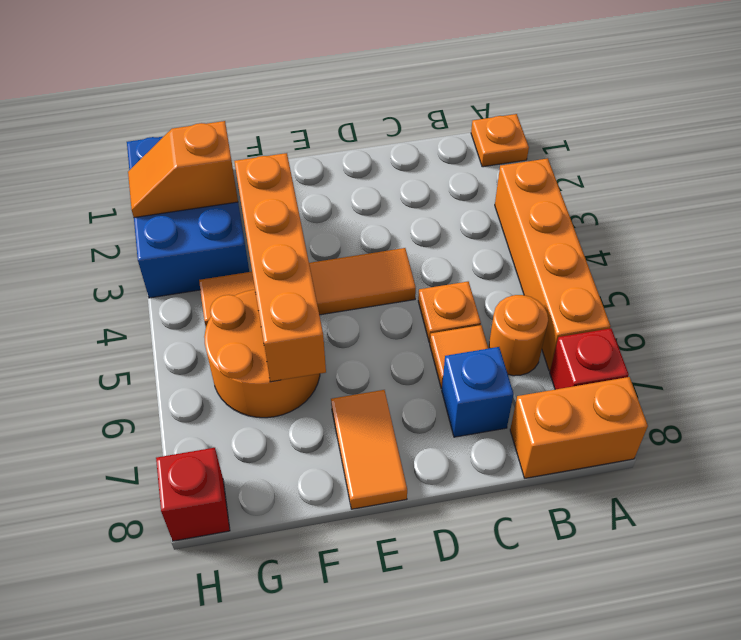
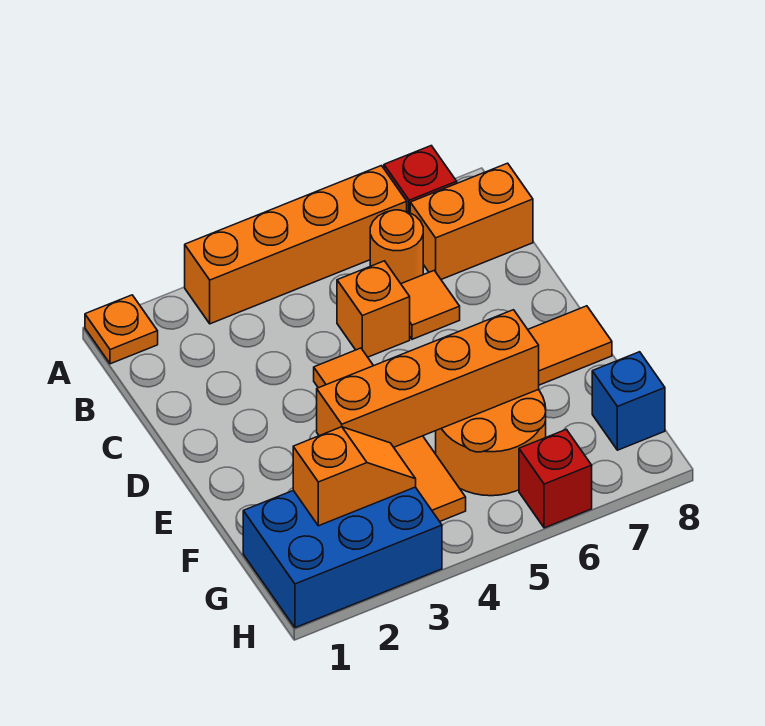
orange 1x2 brick [510,377,648,478] -> orange 1x2 brick turned to [410,163,533,279]
orange 1x1 plate [418,282,481,343] -> orange 1x1 brick [337,261,410,357]
blue 1x1 brick [442,347,514,437] -> blue 1x1 brick moved to [592,352,665,450]
orange 1x2 slope [128,121,238,218] -> orange 1x2 slope turned to [293,427,416,526]
red 1x1 brick [156,448,230,541] -> red 1x1 brick moved to [519,429,592,528]

